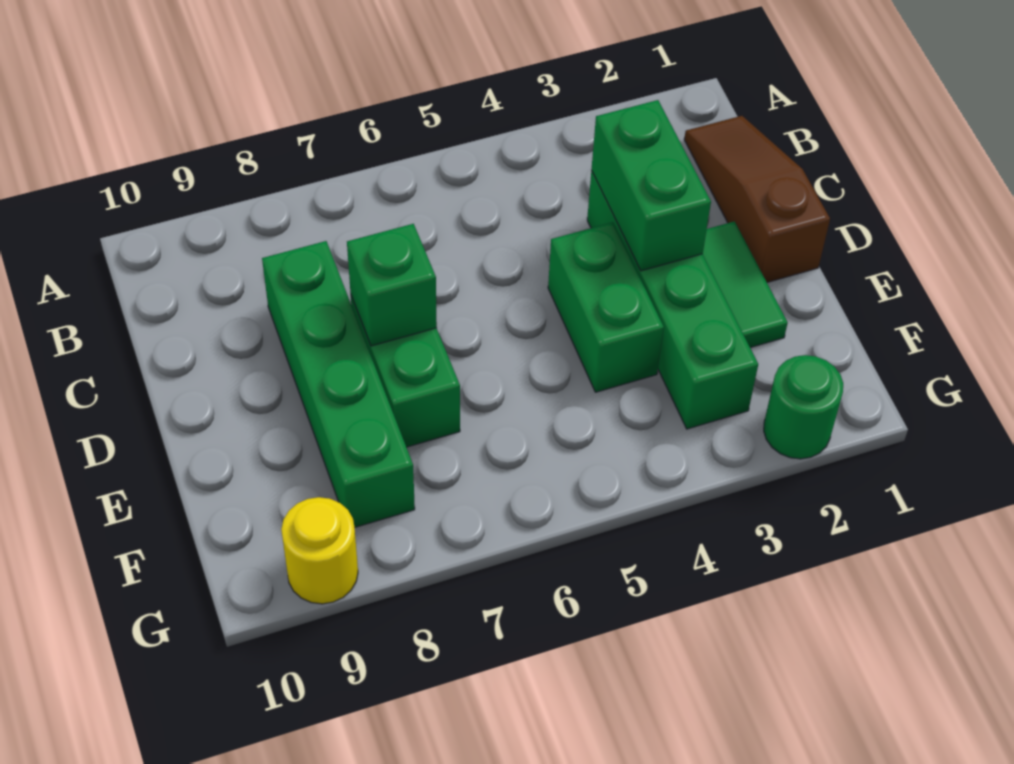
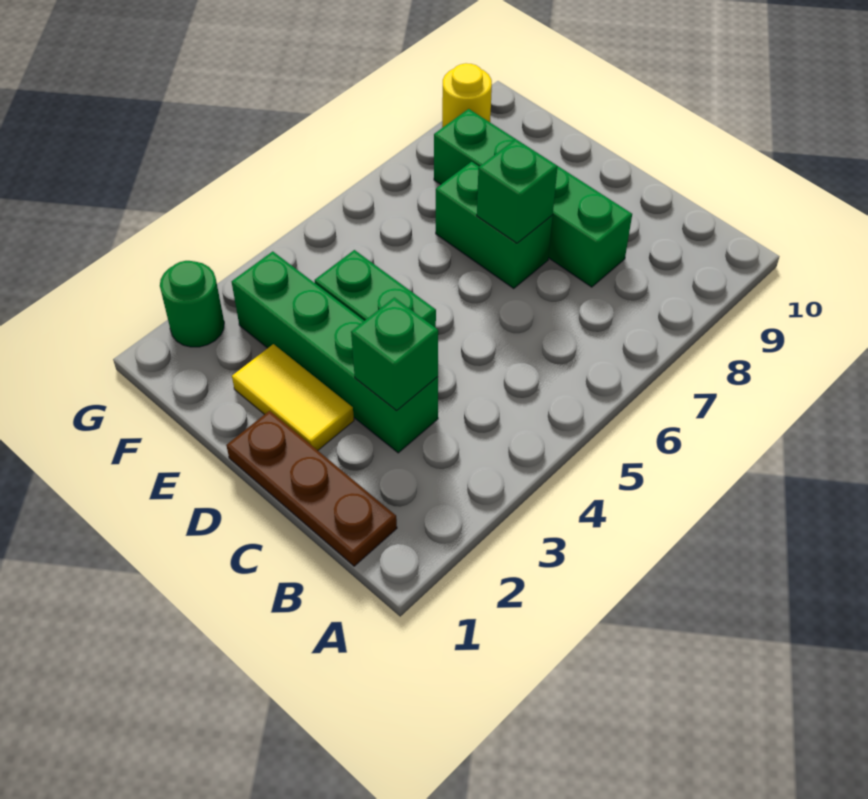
brown 1x3 slope [684,116,830,282] -> brown 1x3 plate [226,411,397,566]
green 1x2 brick [591,100,711,271] -> green 1x1 brick [351,298,438,410]
green 1x2 tile [703,221,788,348] -> yellow 1x2 tile [232,344,354,450]

